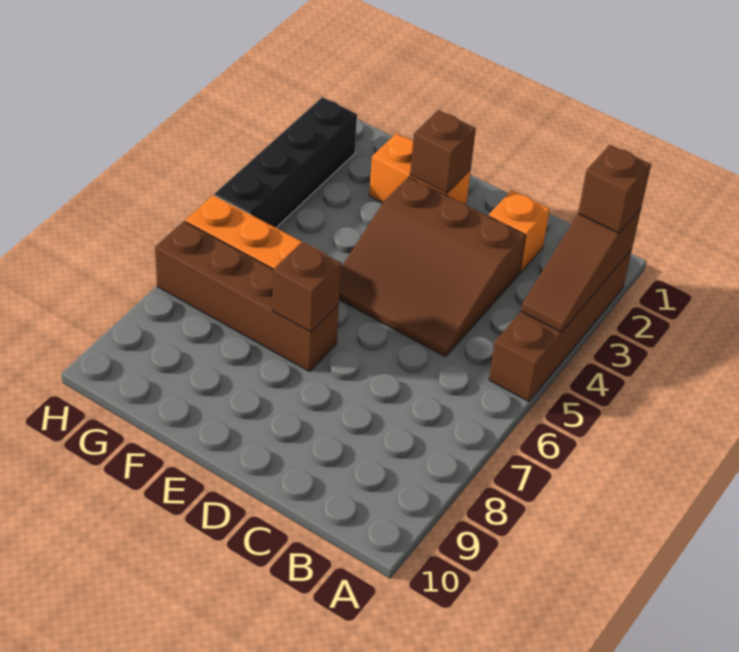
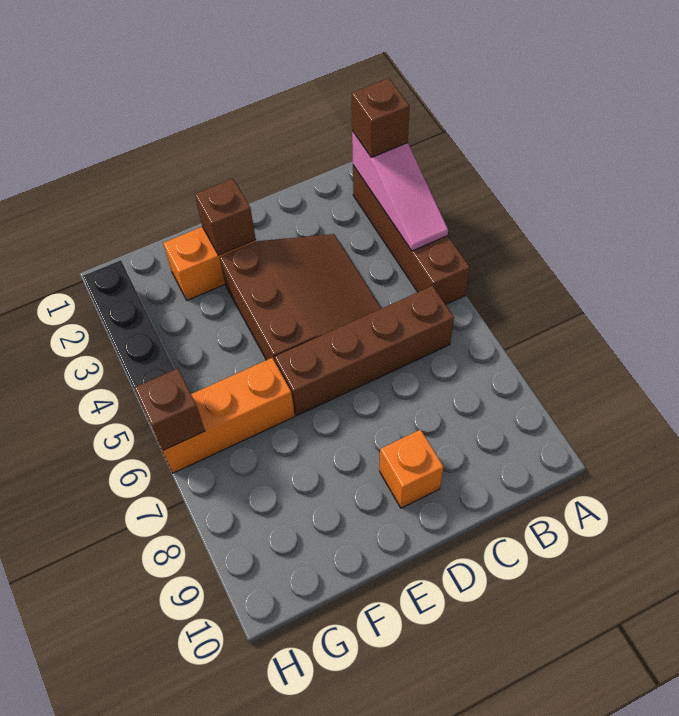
brown 1x3 slope [521,208,641,332] -> pink 1x3 slope [352,131,448,251]
orange 1x1 brick [488,190,550,273] -> orange 1x1 brick moved to [380,430,444,508]
brown 3x3 slope [339,177,526,357] -> brown 3x3 slope turned to [219,234,382,361]
brown 1x4 brick [155,221,339,371] -> brown 1x4 brick moved to [275,286,454,415]
brown 1x1 brick [272,242,341,332] -> brown 1x1 brick moved to [135,368,205,450]

